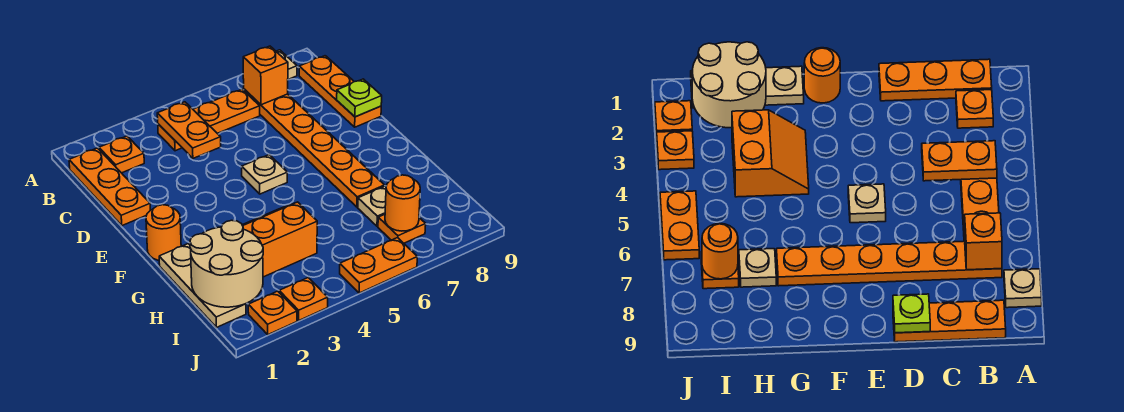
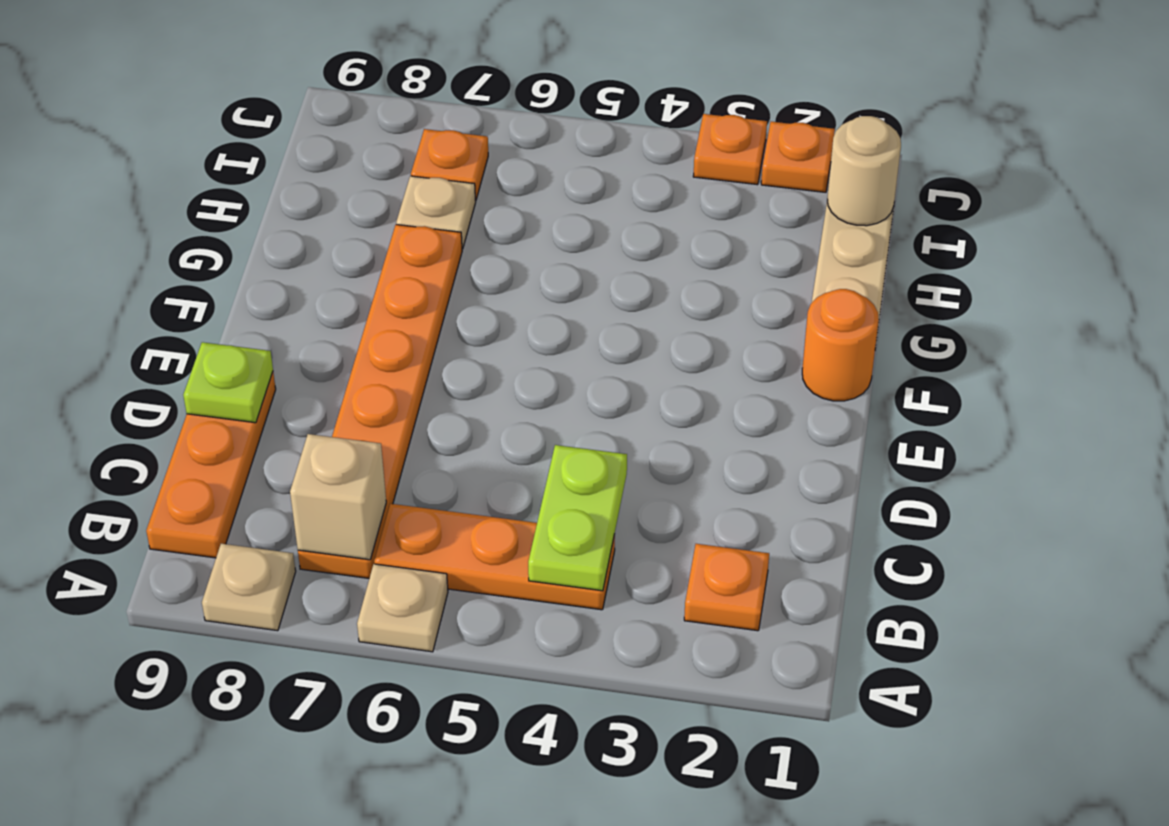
orange 1x3 plate [69,148,150,226] -> none
orange 1x2 plate [157,102,221,158] -> lime 1x2 plate [528,445,627,591]
orange 1x1 brick [243,46,288,105] -> tan 1x1 brick [290,434,386,560]
tan 1x1 plate [242,155,287,194] -> tan 1x1 plate moved to [357,564,448,652]
orange 2x2 slope [242,202,317,277] -> none
tan 2x2 round brick [190,220,263,307] -> tan 1x1 round brick [827,116,901,226]
orange 1x1 round brick [385,175,420,231] -> none
orange 1x2 plate [340,238,417,293] -> none

